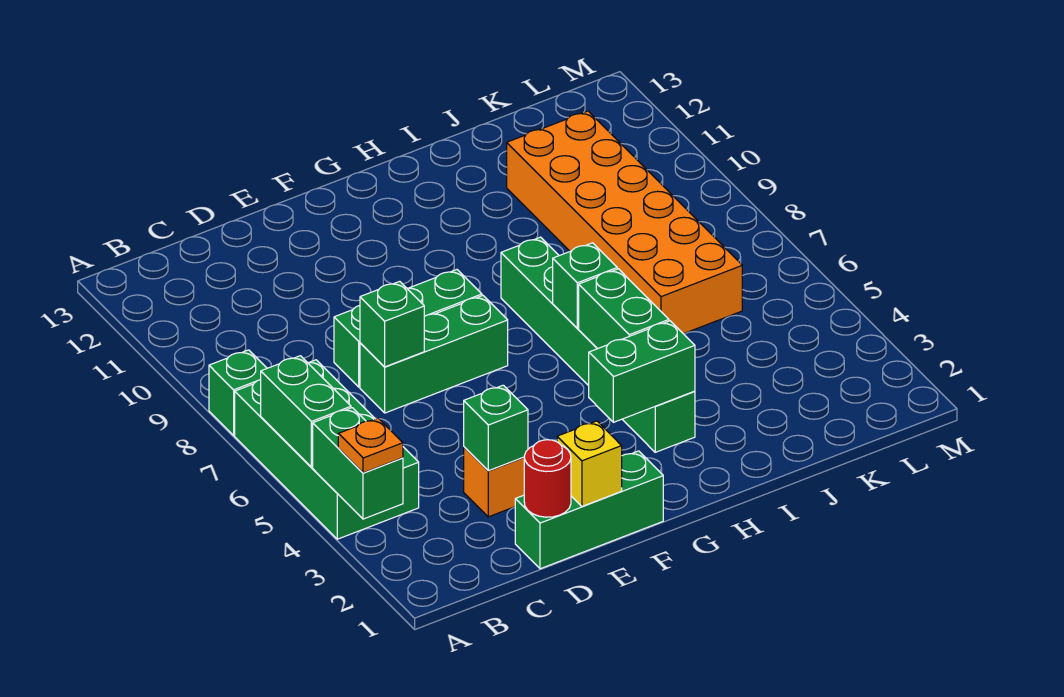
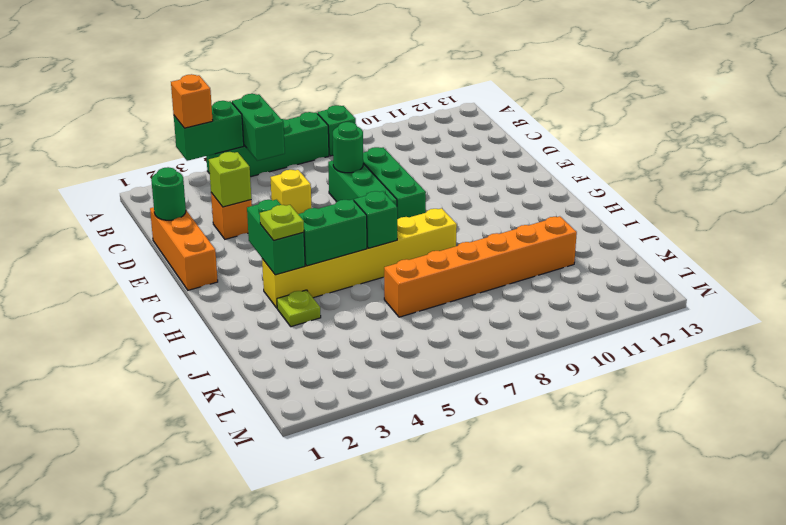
orange 1x1 plate [338,418,403,473] -> orange 1x1 brick [171,74,213,128]
green 2x4 brick [235,360,419,539] -> green 1x4 brick [206,112,329,177]
green 1x2 brick [261,356,351,467] -> green 1x2 brick turned to [232,94,285,161]
green 1x3 brick [515,451,663,569] -> orange 1x3 brick [150,207,218,290]
red 1x1 round brick [524,440,571,517] -> green 1x1 round brick [151,167,186,220]
green 1x1 brick [464,385,528,471] -> lime 1x1 brick [209,152,251,207]
green 1x1 brick [360,281,424,367] -> green 1x1 round brick [333,122,363,173]
yellow 1x1 brick [557,421,622,506] -> yellow 1x1 brick moved to [271,170,311,214]
green 1x6 brick [501,237,695,452] -> yellow 1x6 brick [262,208,457,308]
none -> lime 1x1 plate [260,205,304,240]
none -> lime 1x1 plate [277,290,321,327]
orange 2x6 brick [507,111,742,334] -> orange 1x6 brick [384,216,577,317]

